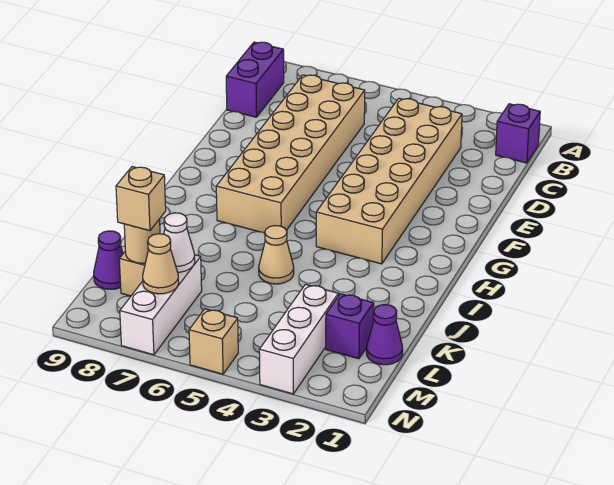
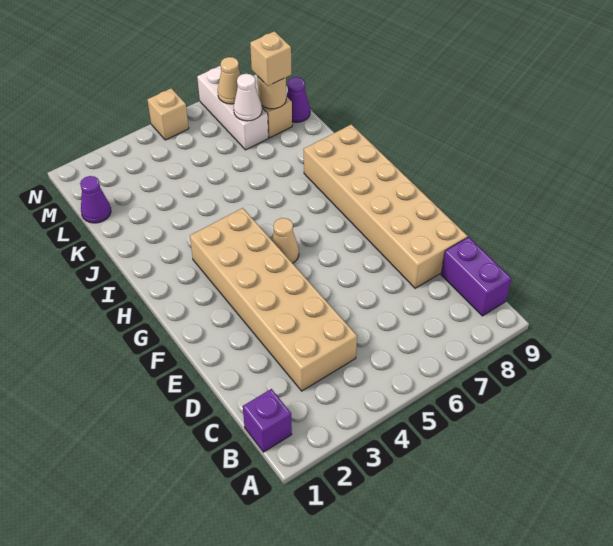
tan 2x6 brick [216,75,365,233] -> tan 2x6 brick moved to [304,124,468,288]
tan 1x1 cone [259,226,294,284] -> tan 1x1 cone moved to [272,218,299,263]
purple 1x1 brick [326,294,374,359] -> none
white 1x3 brick [259,284,338,394] -> none

